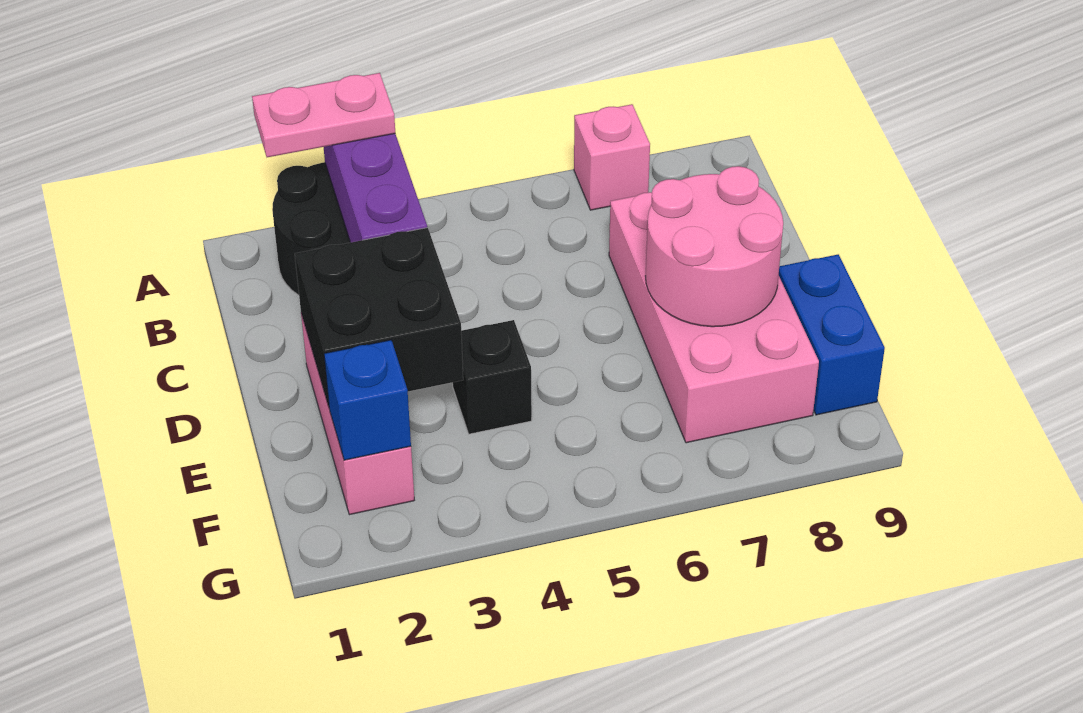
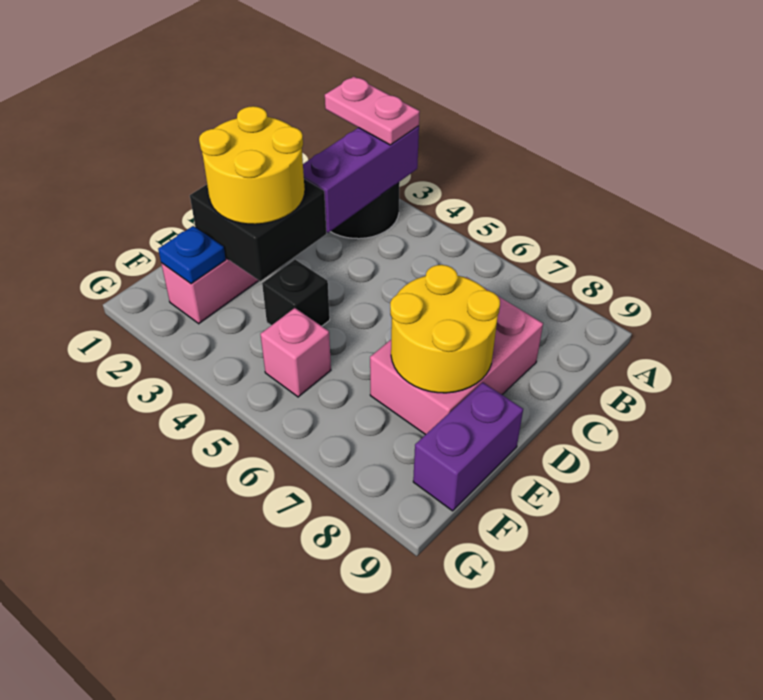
pink 1x1 brick [574,104,650,210] -> pink 1x1 brick moved to [260,308,331,397]
pink 2x4 brick [609,192,819,443] -> pink 2x3 brick [370,277,543,435]
none -> yellow 2x2 round brick [199,106,305,224]
pink 2x2 round brick [646,166,783,327] -> yellow 2x2 round brick [390,265,500,393]
blue 1x2 brick [779,254,885,415] -> purple 1x2 brick [413,382,523,511]
blue 1x1 brick [324,340,411,460] -> blue 1x1 plate [158,226,226,284]

